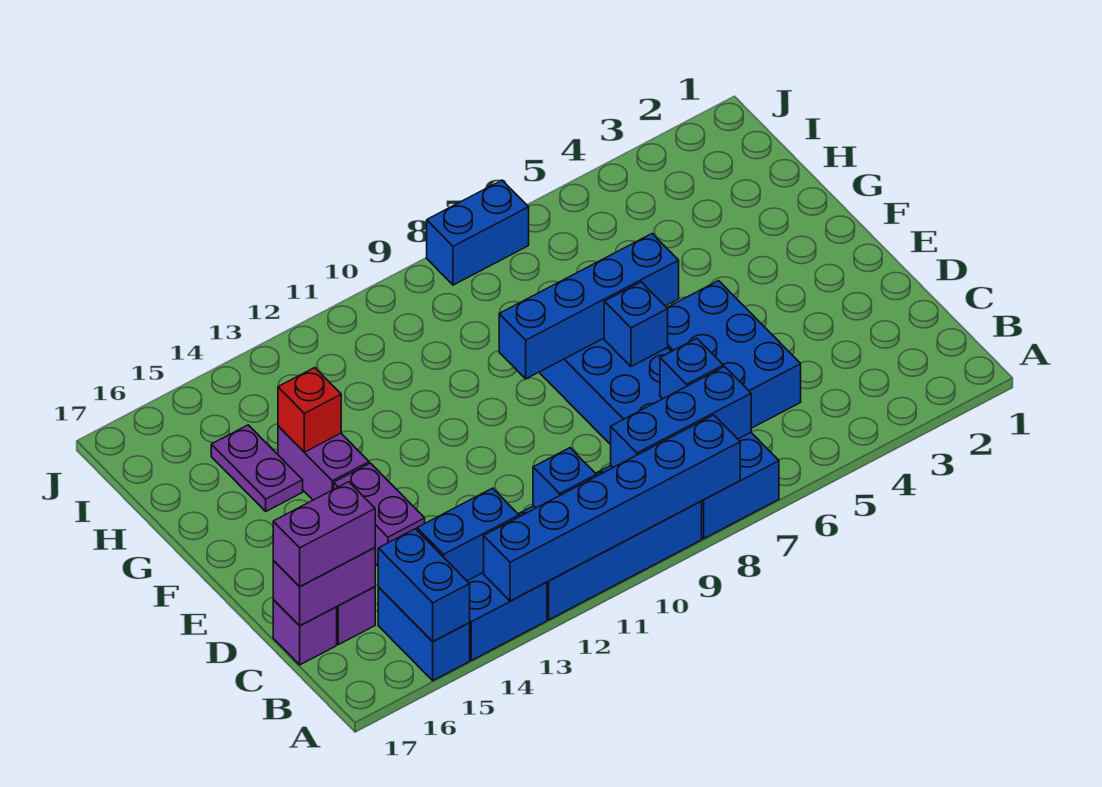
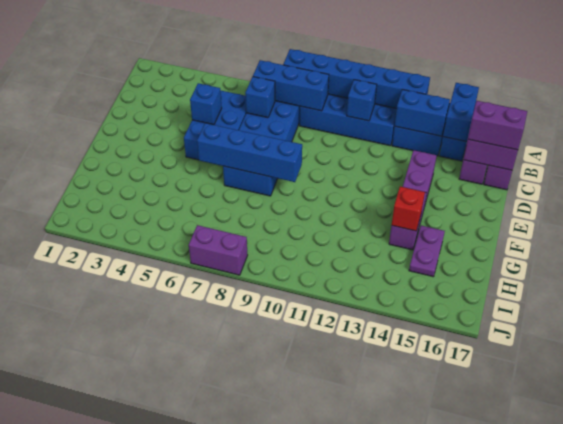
blue 1x1 brick [604,282,668,366] -> blue 1x1 brick moved to [190,83,222,125]
blue 1x2 brick [427,180,529,285] -> purple 1x2 brick [189,225,248,275]

